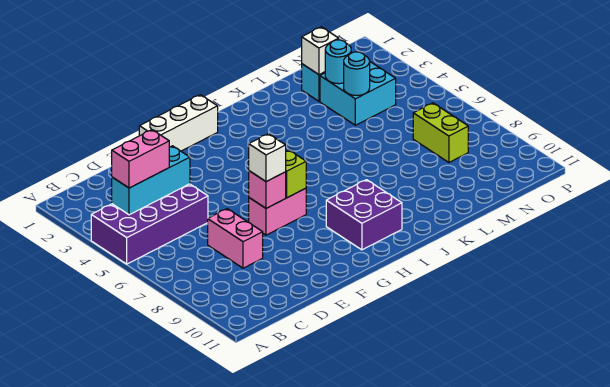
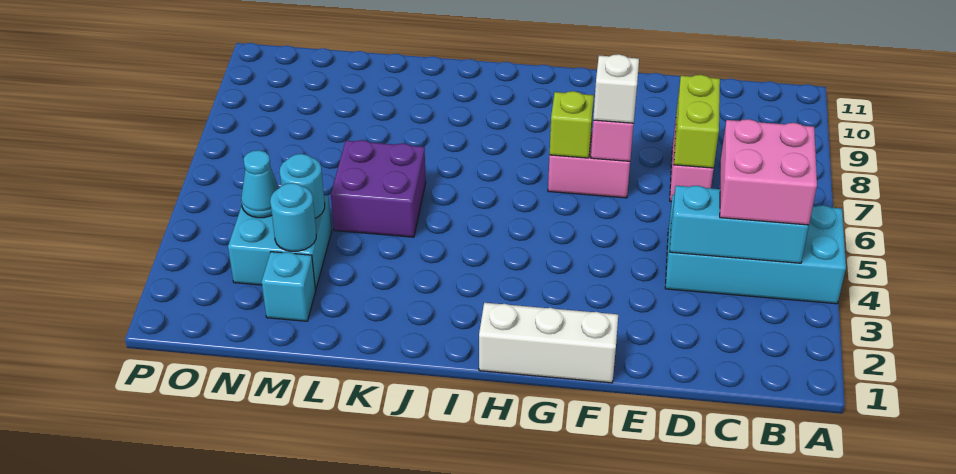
purple 2x4 brick [91,184,208,264] -> cyan 2x4 brick [665,195,846,304]
pink 1x2 brick [112,130,169,188] -> pink 2x2 brick [720,119,817,225]
purple 2x2 brick [326,180,402,250] -> purple 2x2 brick moved to [331,140,426,237]
white 1x1 brick [302,27,339,75] -> none
none -> cyan 1x1 cone [241,150,279,218]
lime 1x2 brick [413,103,468,162] -> lime 1x2 brick moved to [674,75,720,168]

